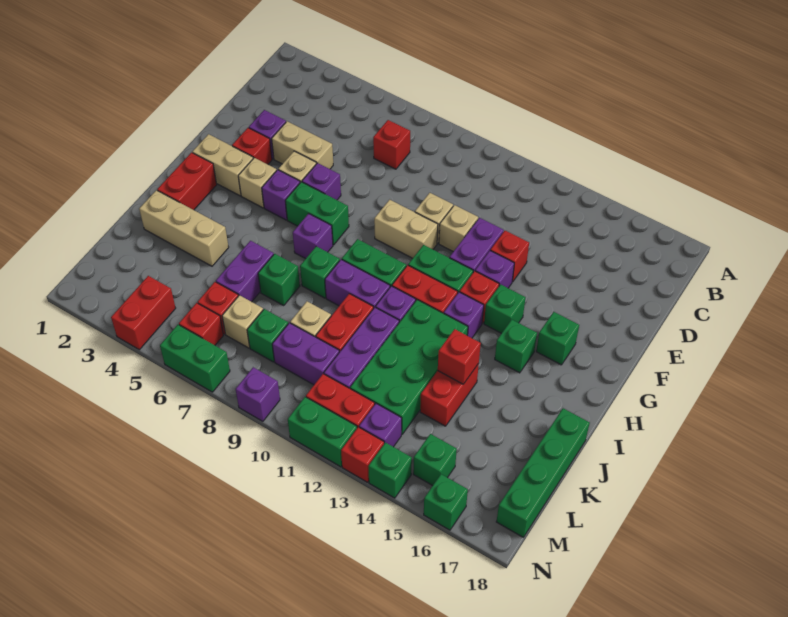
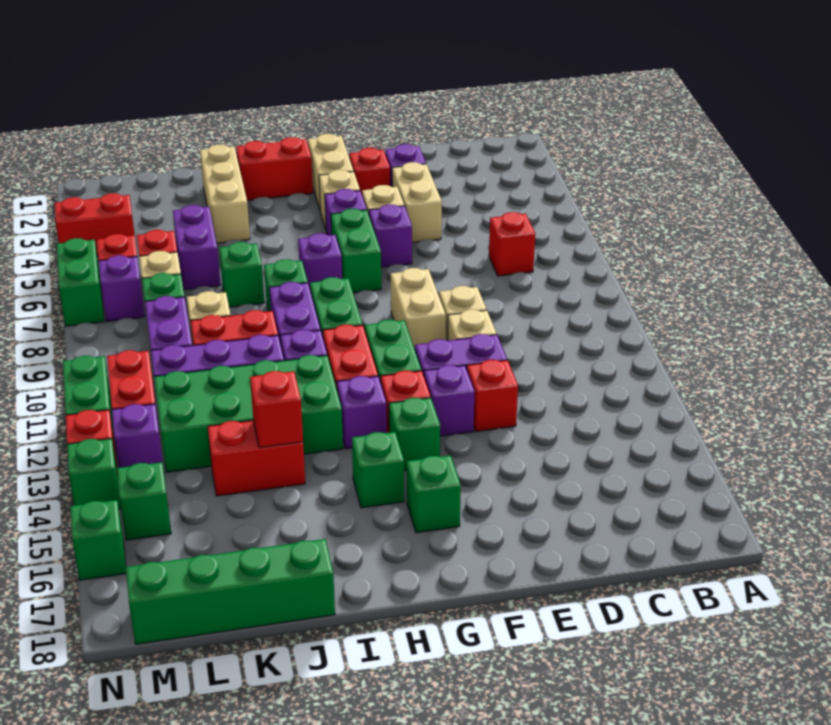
purple 1x2 brick [216,241,274,302] -> purple 1x2 brick turned to [173,205,221,290]
purple 1x1 brick [235,367,280,421] -> purple 1x1 brick moved to [99,255,145,322]

